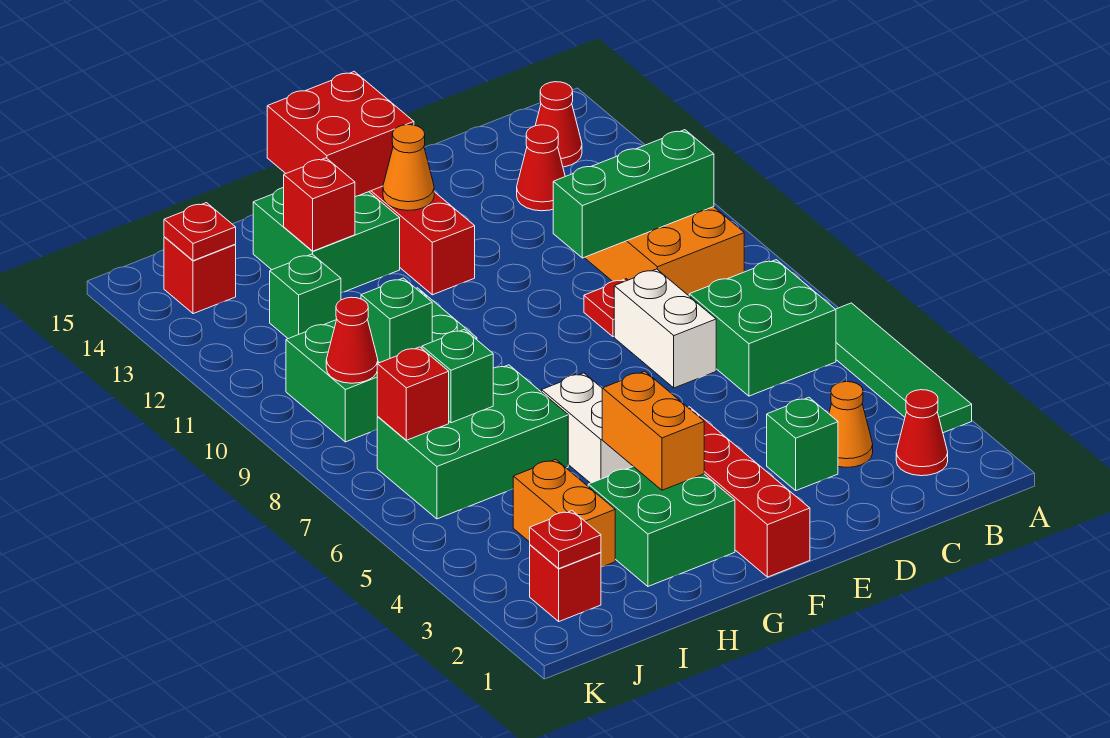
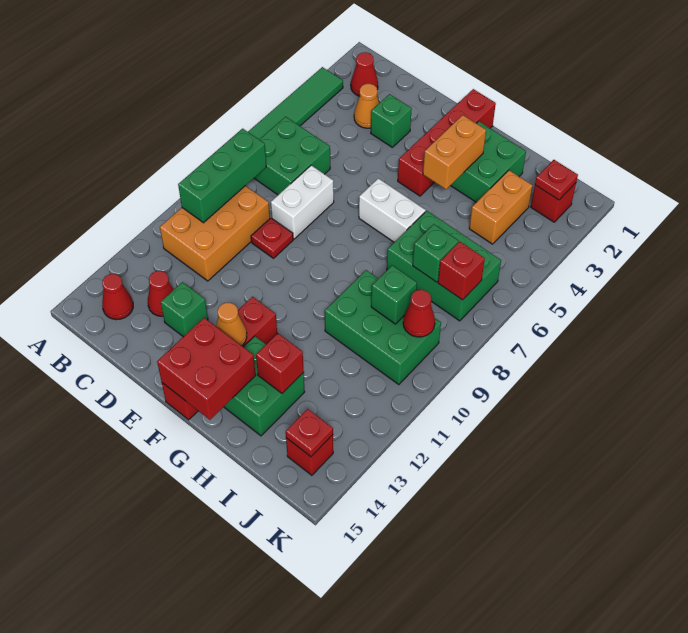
green 1x3 brick [553,130,714,258] -> green 1x3 brick turned to [178,129,266,223]
white 1x2 brick [542,373,633,483] -> white 1x2 brick turned to [359,178,426,242]
green 1x1 brick [270,254,341,339] -> green 1x1 brick moved to [161,282,208,337]

